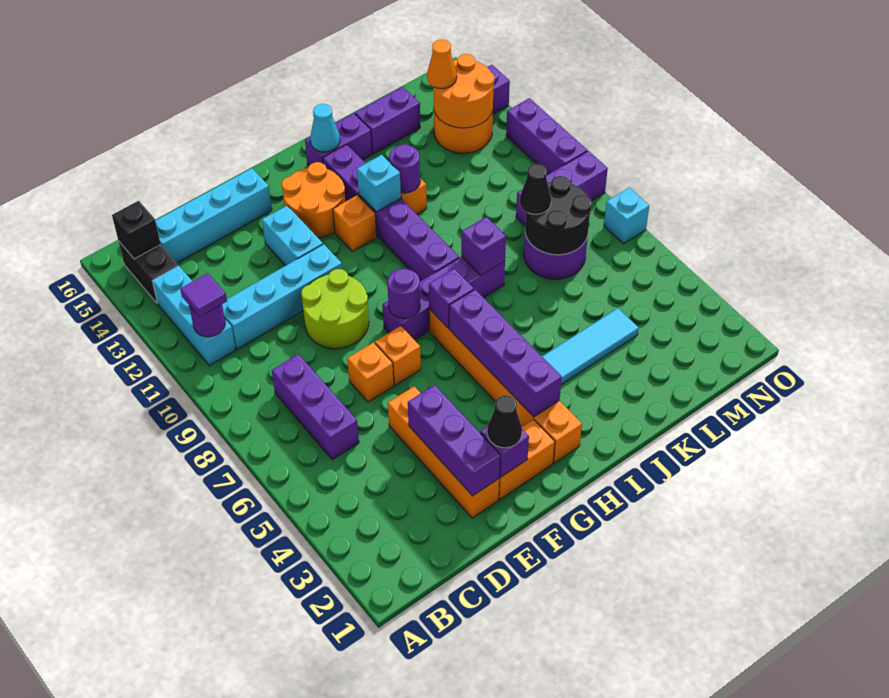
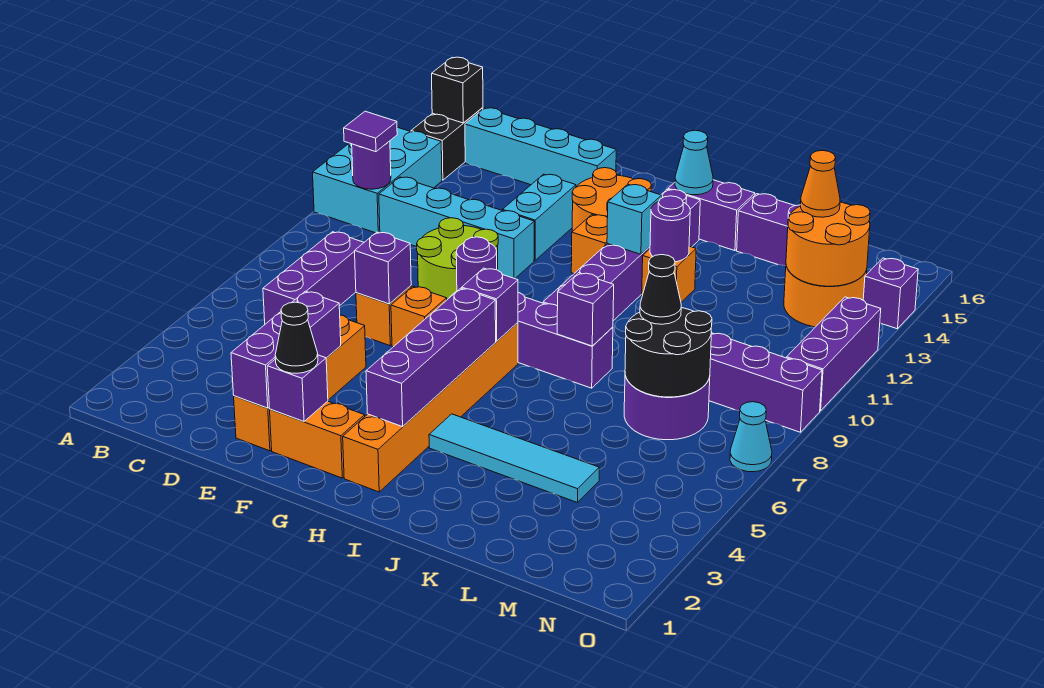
cyan 1x3 brick [152,266,236,366] -> cyan 2x3 brick [313,127,442,233]
none -> purple 1x1 brick [355,232,411,304]
cyan 1x1 brick [604,188,649,244] -> cyan 1x1 cone [730,402,772,472]

